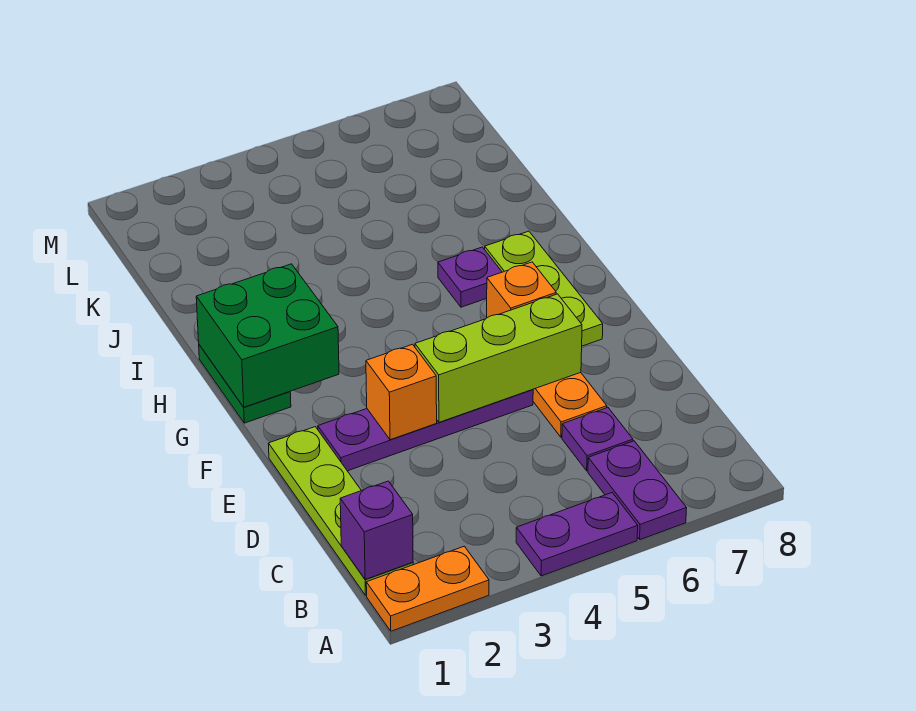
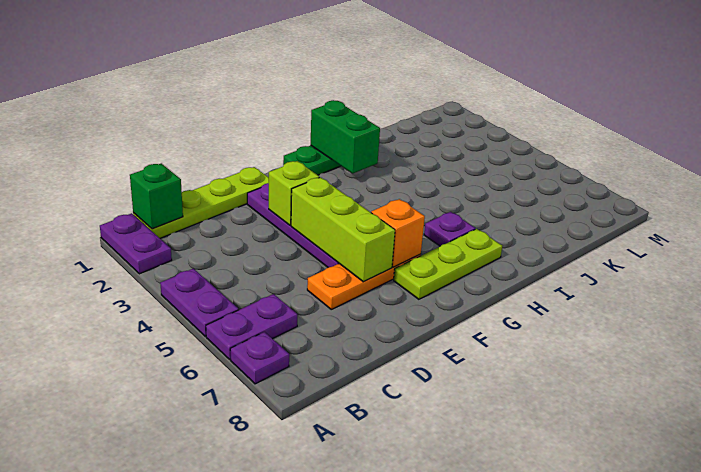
orange 1x2 plate [366,546,489,631] -> purple 1x2 plate [100,213,172,274]
purple 1x1 brick [340,481,413,579] -> green 1x1 brick [130,163,183,229]
purple 1x1 plate [562,408,633,471] -> purple 1x1 plate moved to [230,332,289,384]
orange 1x1 brick [366,344,437,440] -> lime 1x1 brick [269,161,319,225]
green 2x2 brick [196,264,339,407] -> green 1x2 brick [311,100,380,173]

